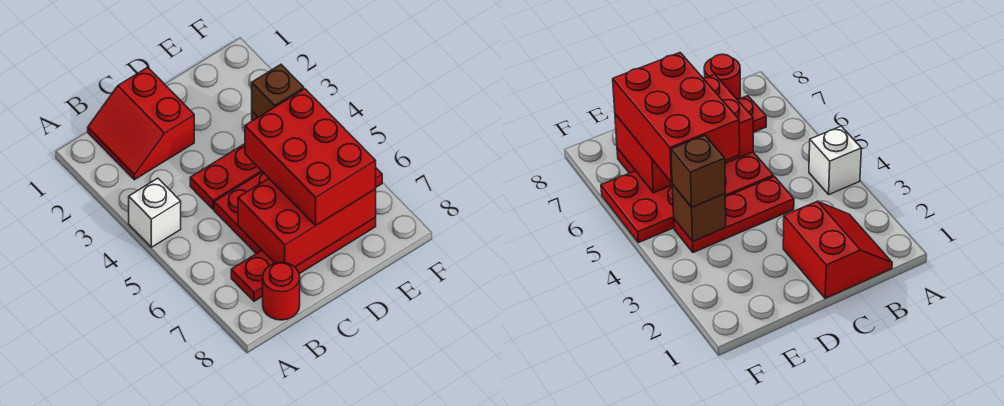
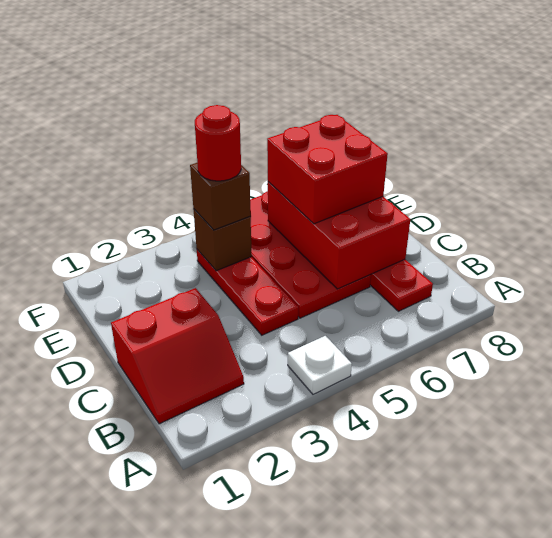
white 1x1 brick [129,178,181,247] -> white 1x1 plate [288,336,352,394]
red 1x1 round brick [263,262,300,320] -> red 1x1 round brick moved to [195,105,241,181]
red 2x3 brick [245,89,376,225] -> red 2x2 brick [267,115,388,224]

